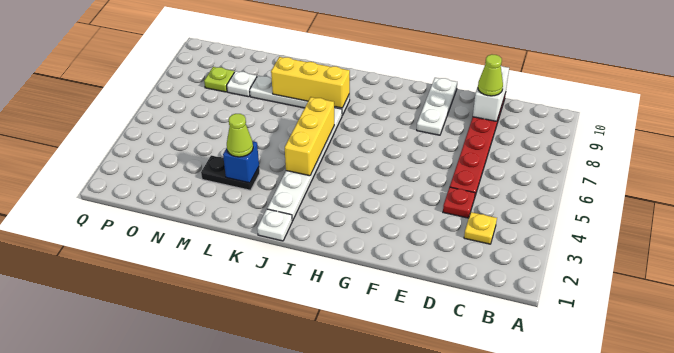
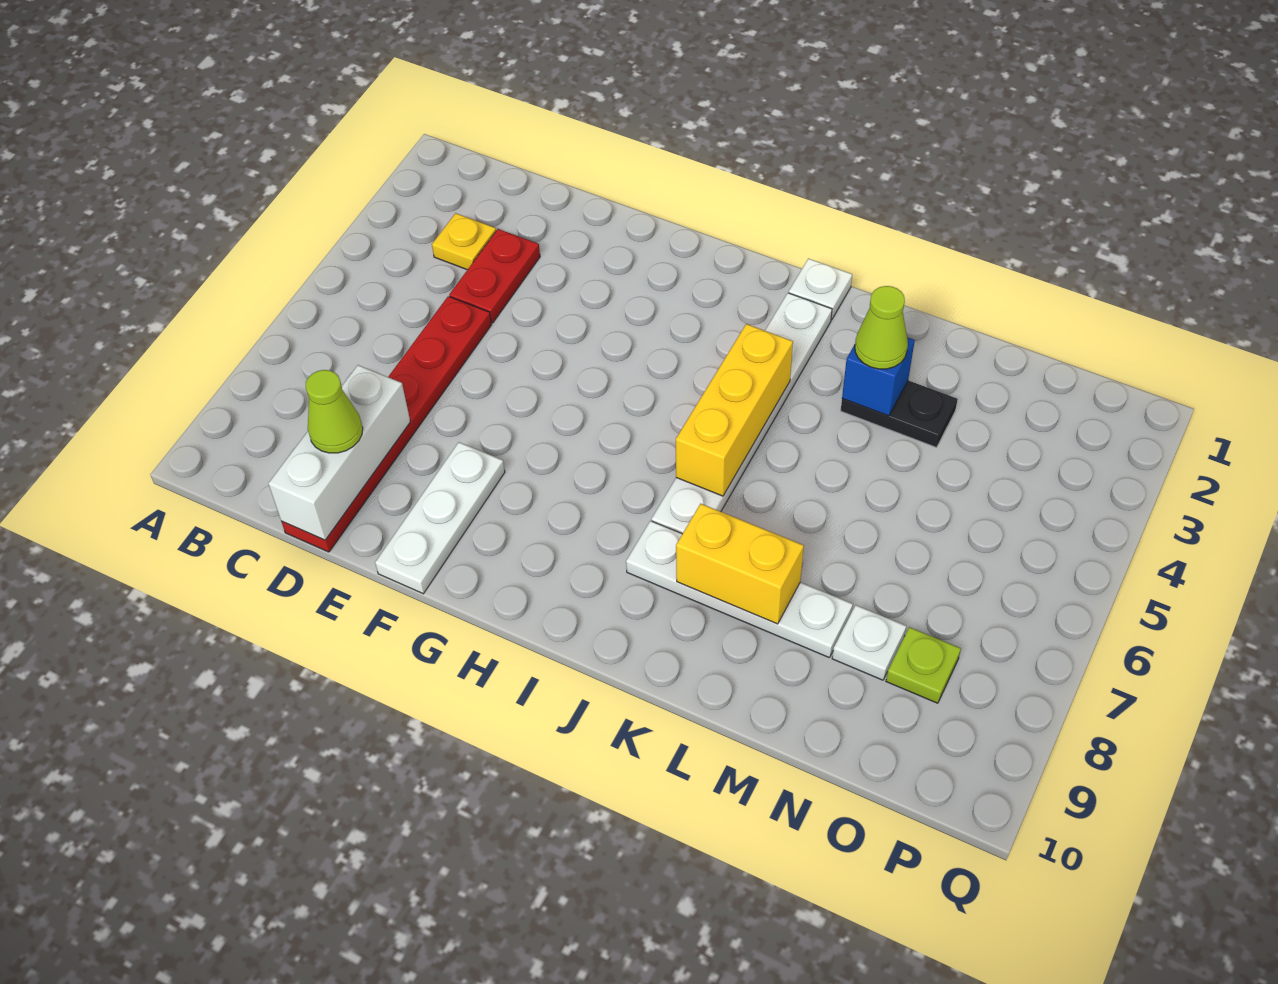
red 1x1 plate [443,187,475,218] -> red 1x2 plate [449,229,540,323]
white 1x2 brick [473,66,509,121] -> white 1x3 brick [268,365,410,540]
yellow 1x3 brick [271,57,350,108] -> yellow 1x2 brick [676,504,804,624]

